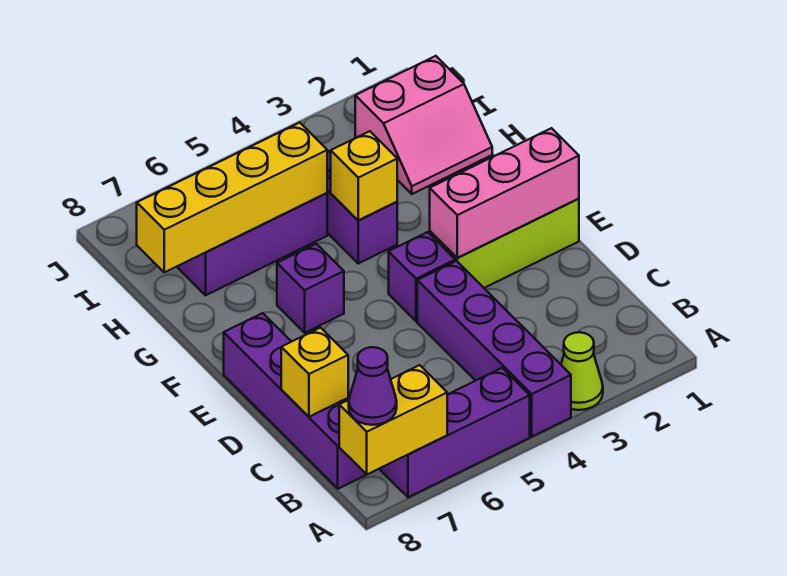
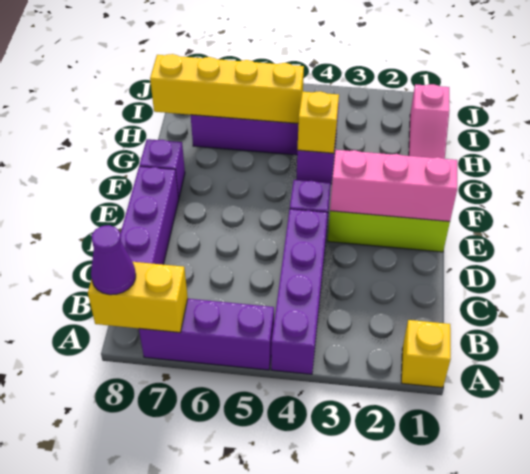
lime 1x1 cone [561,332,603,410] -> none
yellow 1x1 brick [281,328,348,417] -> yellow 1x1 brick moved to [401,320,451,388]
purple 1x1 brick [277,244,344,333] -> purple 1x1 brick moved to [139,139,185,199]
pink 2x2 slope [355,56,492,194] -> pink 1x2 slope [409,84,450,159]

